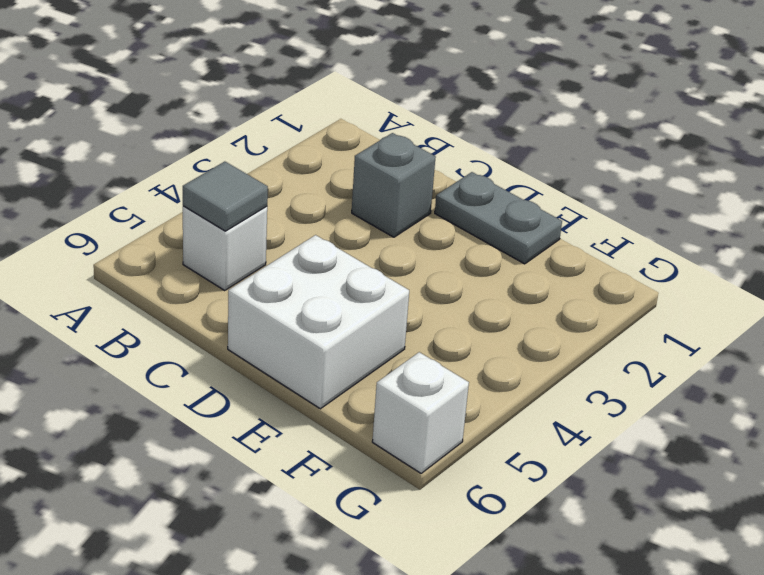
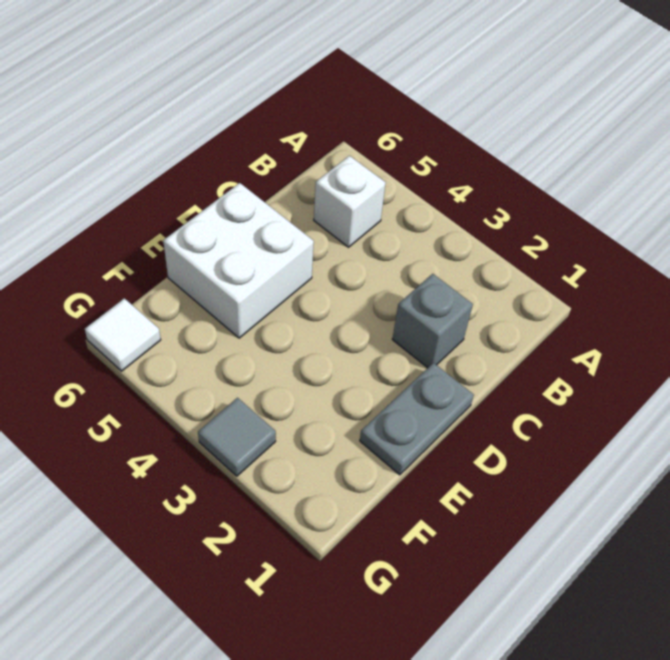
grey 1x1 tile [183,162,268,231] -> grey 1x1 tile moved to [198,398,276,476]
white 1x1 brick [372,352,469,473] -> white 1x1 tile [85,298,161,371]

